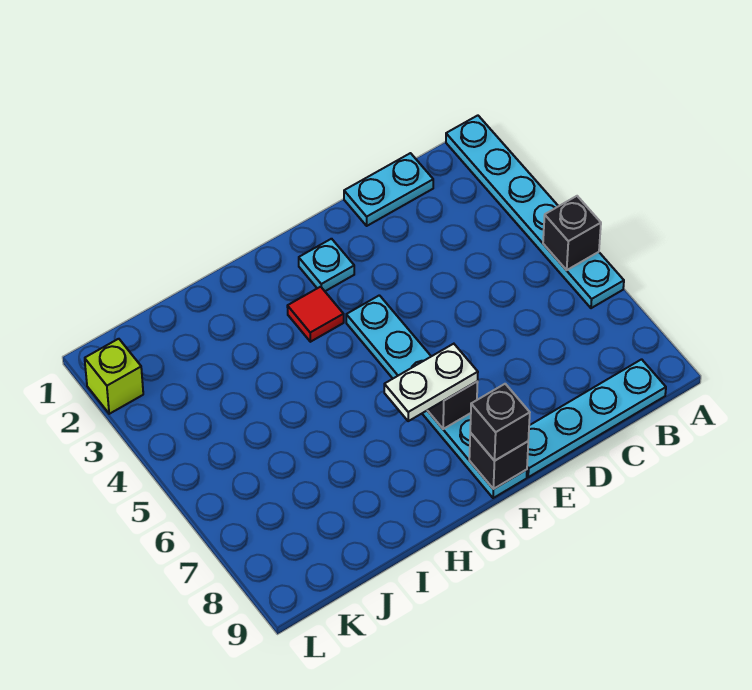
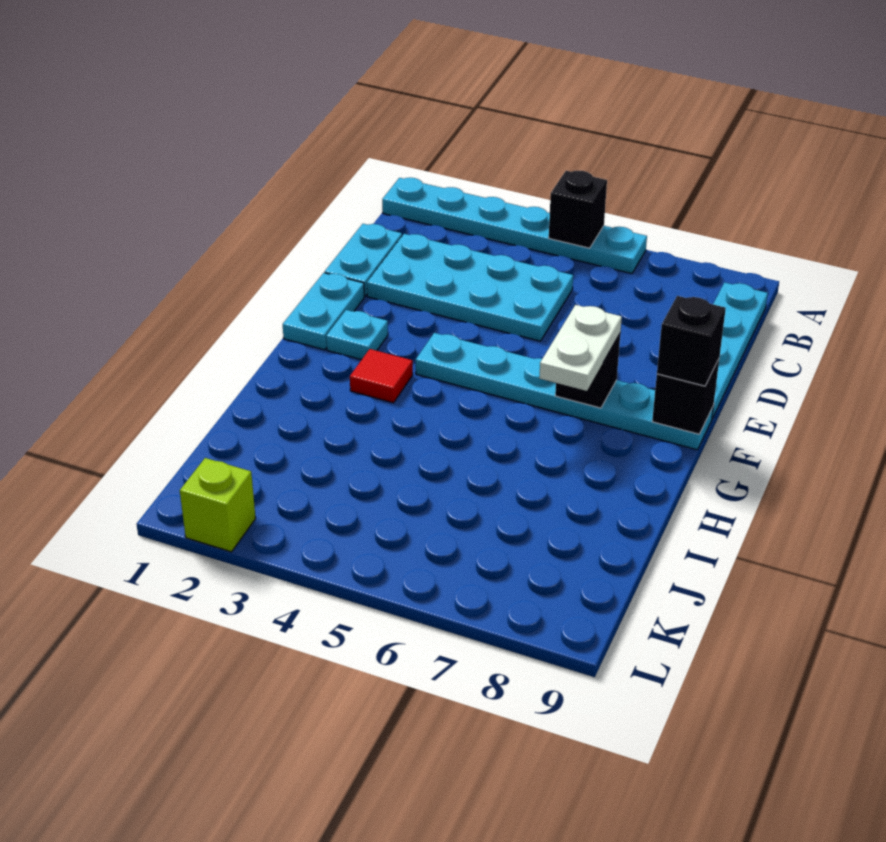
none -> cyan 2x4 plate [367,234,573,341]
none -> cyan 1x2 plate [283,273,364,350]

